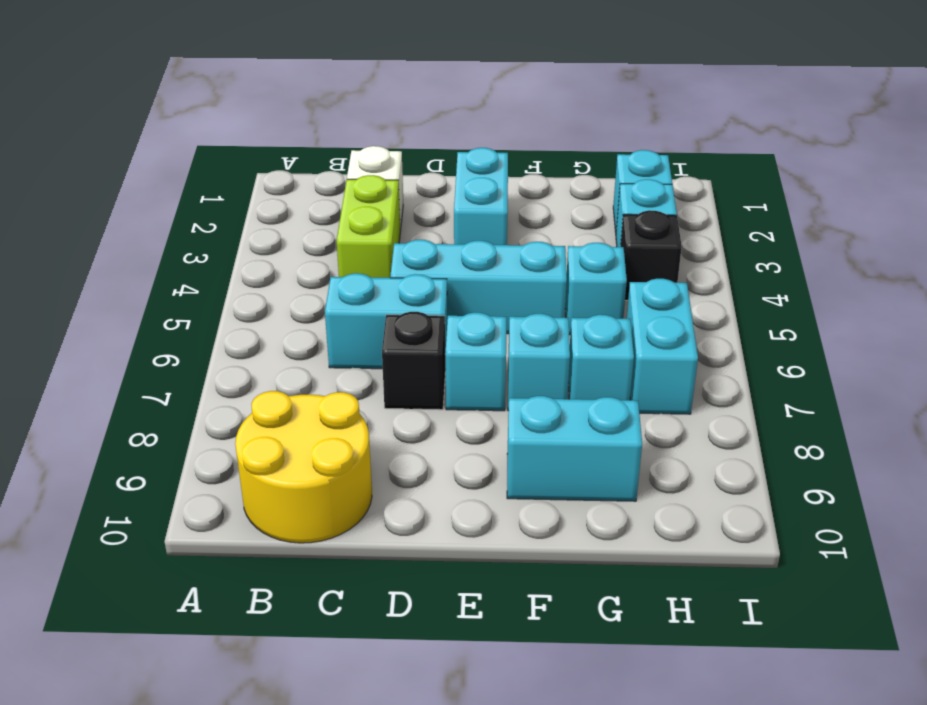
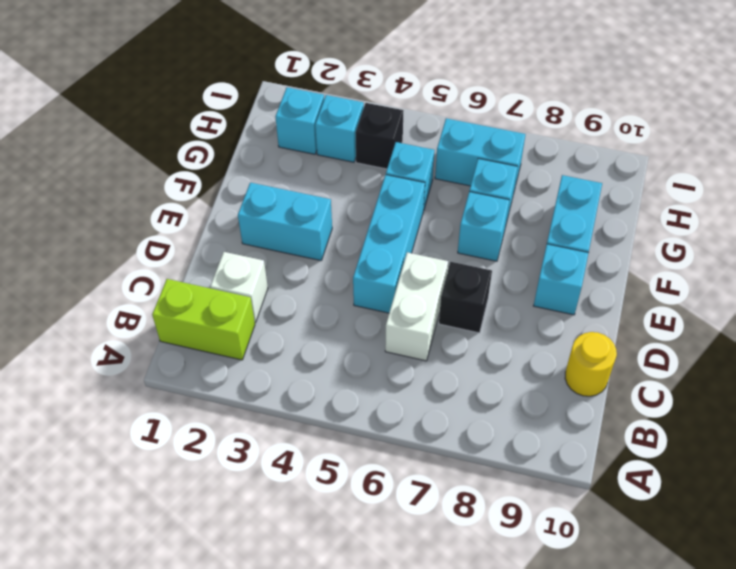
yellow 2x2 round brick [235,391,372,543] -> yellow 1x1 round brick [565,332,617,396]
lime 1x2 brick [337,175,400,278] -> lime 1x2 brick moved to [152,279,255,360]
cyan 1x2 brick [325,273,447,369] -> white 1x2 brick [385,252,448,361]
cyan 1x1 brick [445,313,507,411] -> cyan 1x1 brick moved to [534,244,588,315]

